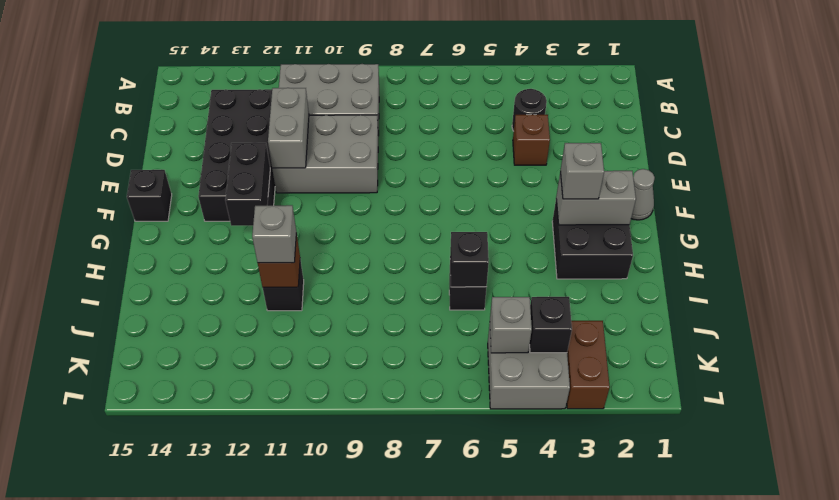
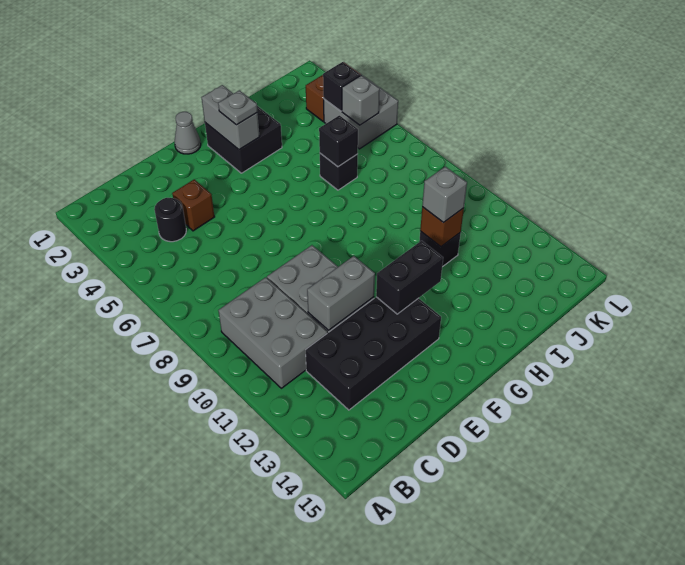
black 1x1 brick [127,170,172,221] -> none
grey 1x1 brick [560,143,604,199] -> grey 1x1 plate [218,90,258,125]

